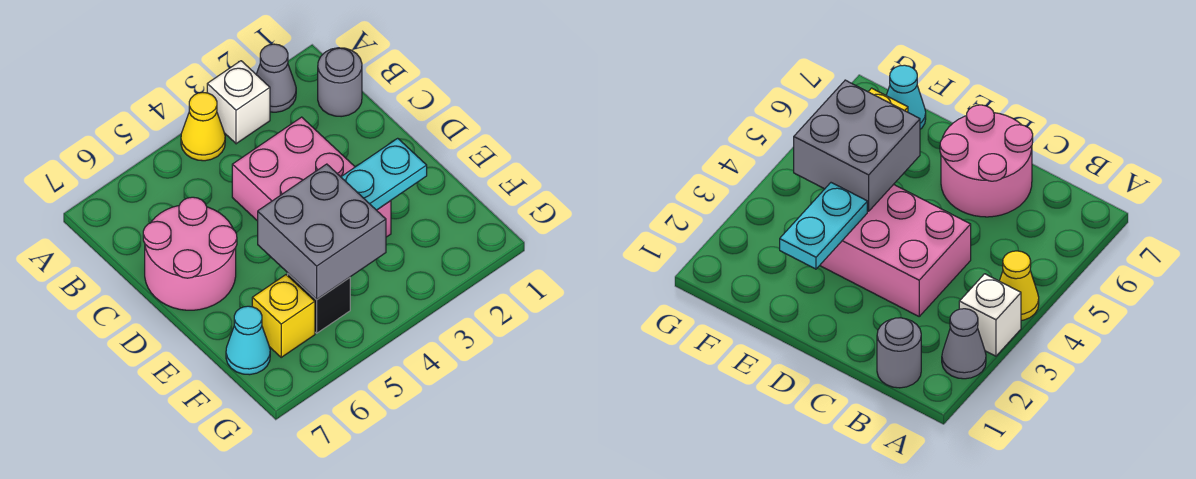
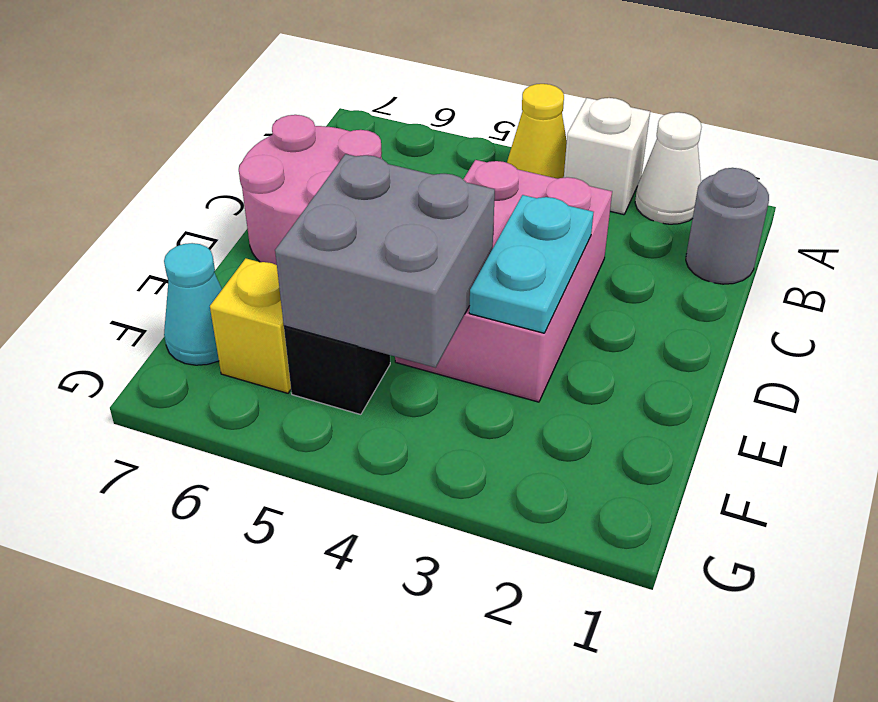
grey 1x1 cone [256,44,296,112] -> white 1x1 cone [635,112,701,224]
cyan 1x2 plate [341,138,427,210] -> cyan 1x2 plate turned to [469,195,594,333]

